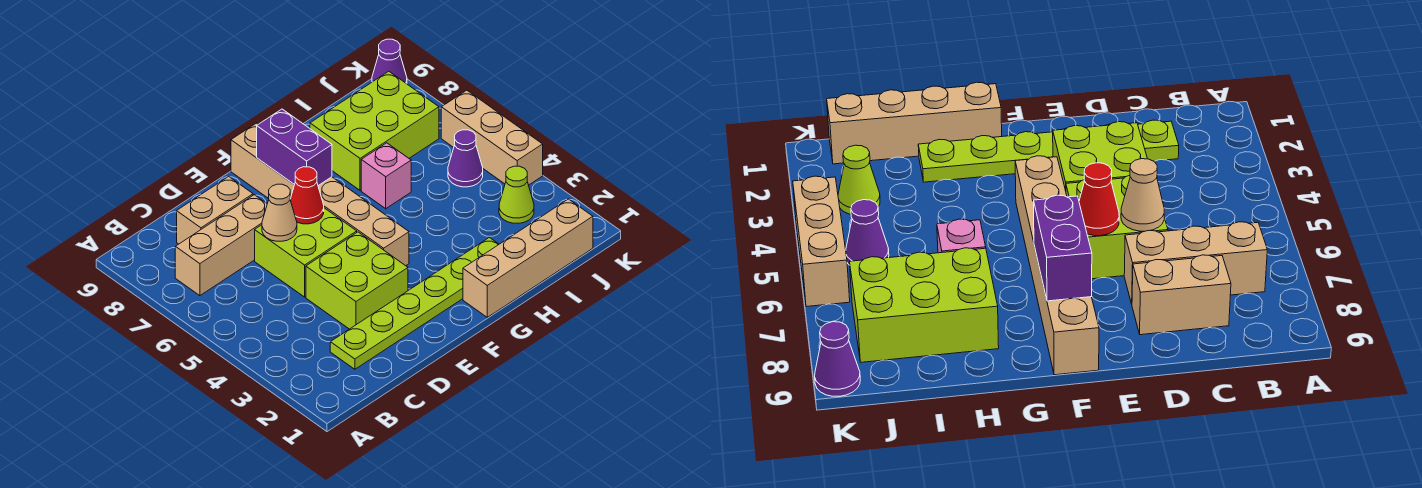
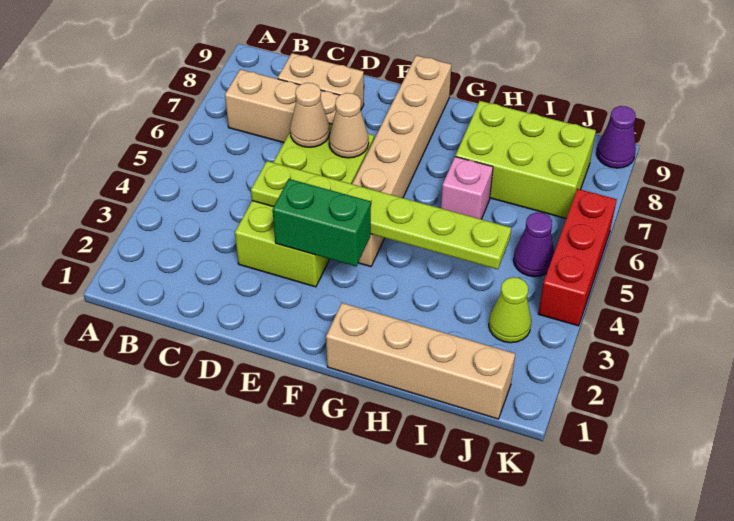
lime 1x6 plate [330,237,499,369] -> lime 1x6 plate moved to [251,161,511,269]
none -> green 1x2 brick [273,179,371,266]
red 1x1 cone [290,167,324,224] -> tan 1x1 cone [329,93,369,158]
purple 1x2 brick [257,109,332,186] -> none
tan 1x3 brick [441,90,543,185] -> red 1x3 brick [538,189,617,326]

